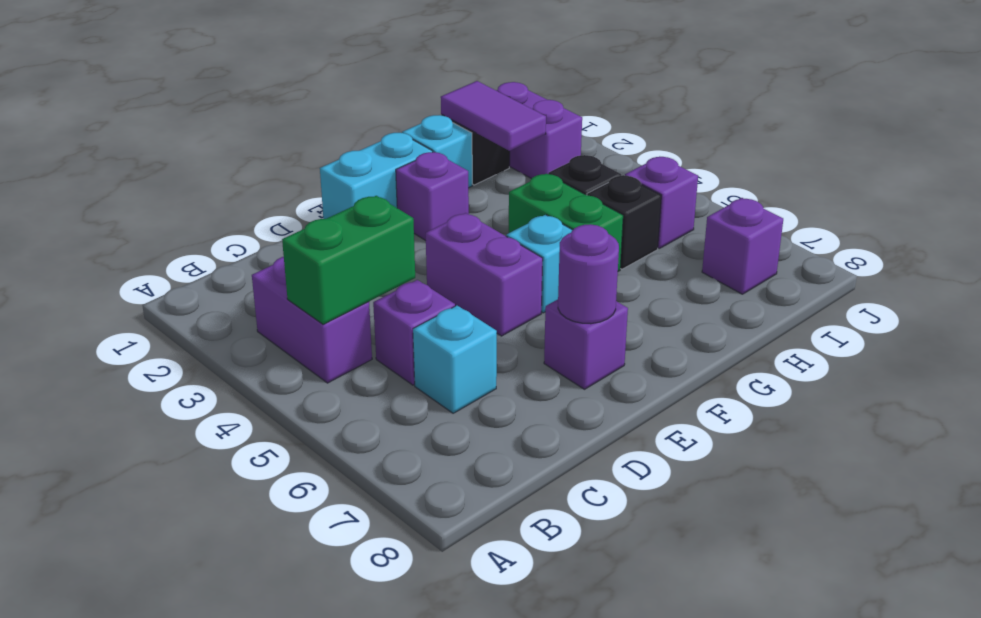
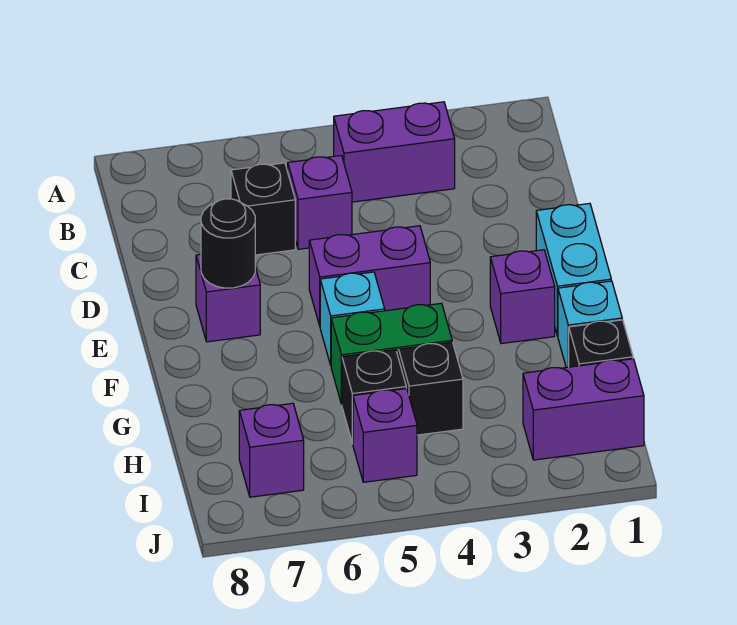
green 1x2 brick [282,196,415,324] -> none
cyan 1x1 brick [413,306,497,413] -> black 1x1 brick [231,163,295,255]
purple 1x1 round brick [558,224,619,324] -> black 1x1 round brick [201,199,255,288]
purple 1x2 tile [441,81,546,151] -> none

